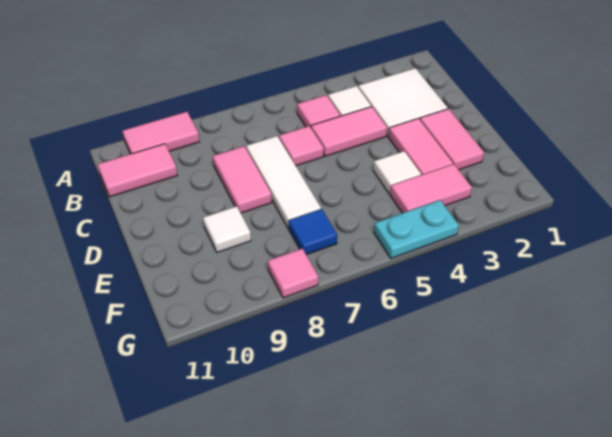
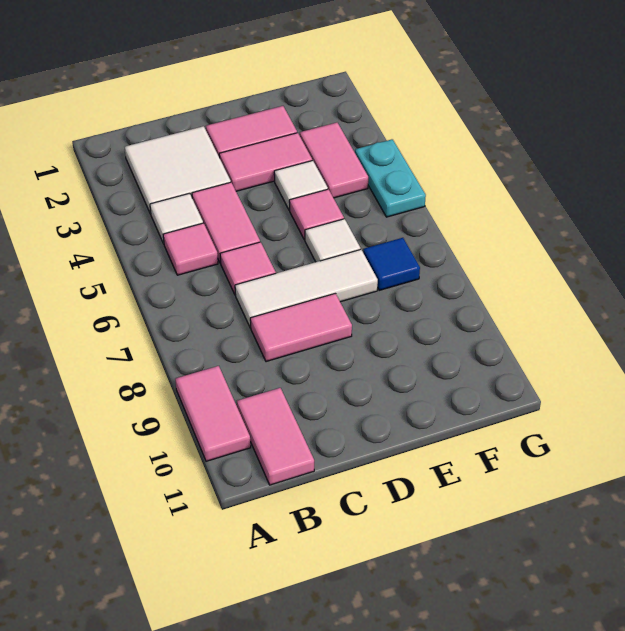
white 1x1 tile [203,206,251,252] -> white 1x1 tile moved to [305,219,360,262]
pink 1x1 tile [268,249,318,298] -> pink 1x1 tile moved to [289,189,344,240]

